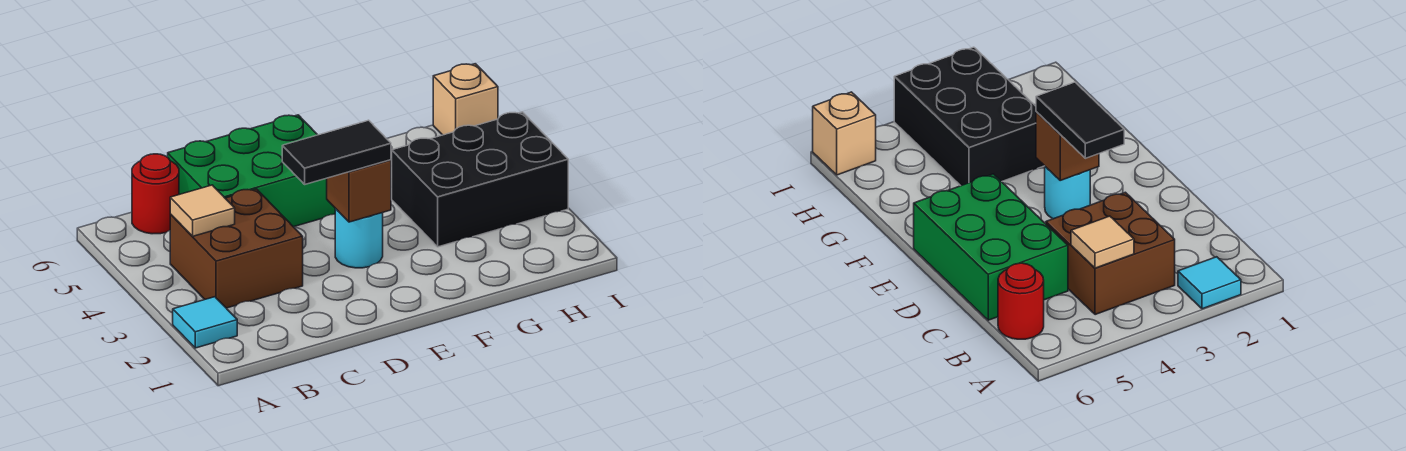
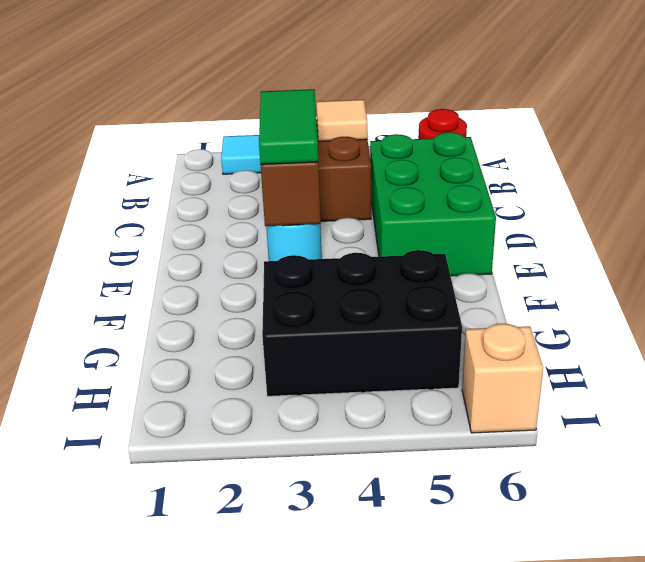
black 1x2 tile [282,120,391,184] -> green 1x2 tile [259,89,318,164]
black 2x3 brick [392,112,568,247] -> black 2x3 brick turned to [262,250,462,396]

